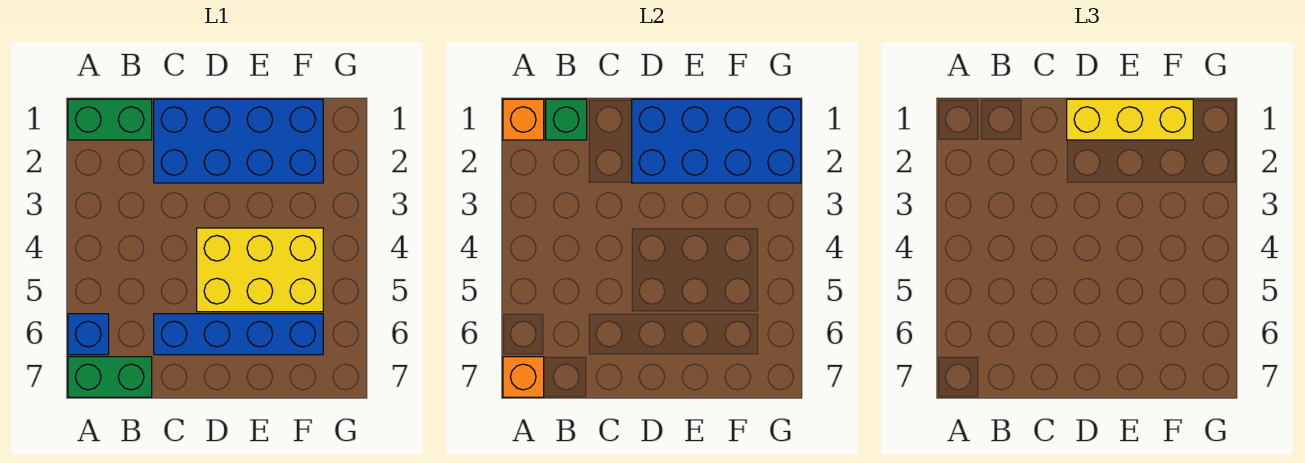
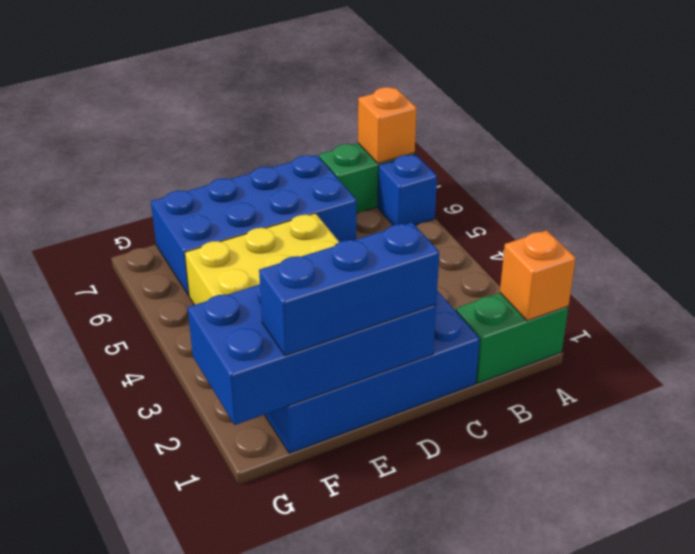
green 1x1 brick [546,99,587,140] -> none
blue 1x4 brick [154,314,323,355] -> blue 2x4 brick [151,155,357,296]
yellow 1x3 brick [1067,99,1193,140] -> blue 1x3 brick [259,222,439,356]

